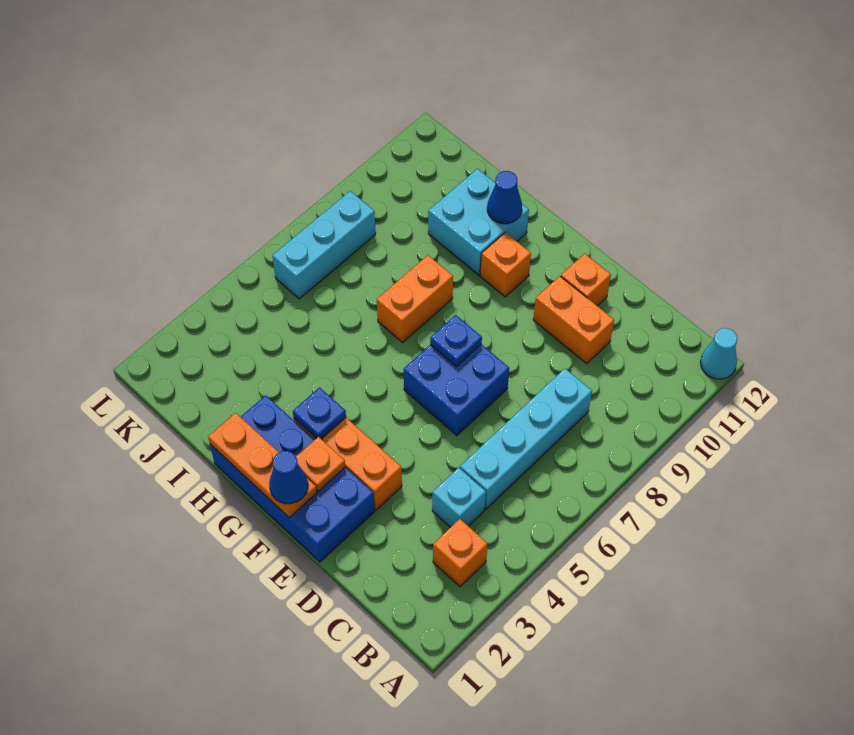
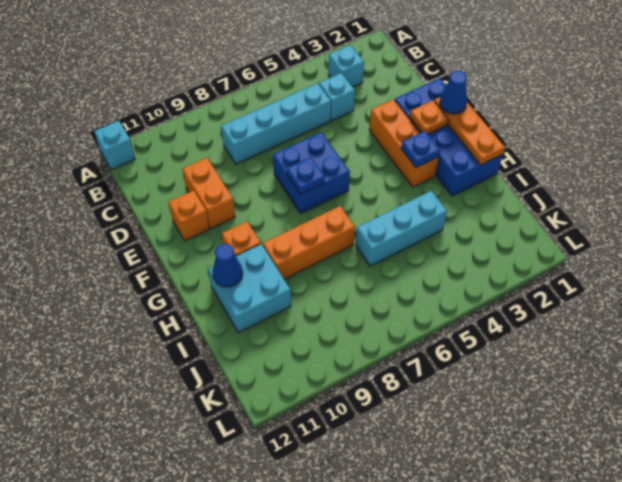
cyan 1x1 cone [700,328,737,379] -> cyan 1x1 brick [94,121,135,170]
orange 1x1 brick [433,519,488,587] -> cyan 1x1 brick [328,45,364,87]
orange 1x2 brick [377,255,453,342] -> orange 1x3 brick [263,206,355,279]
cyan 1x3 brick [272,191,376,299] -> cyan 1x3 brick moved to [356,191,447,266]

